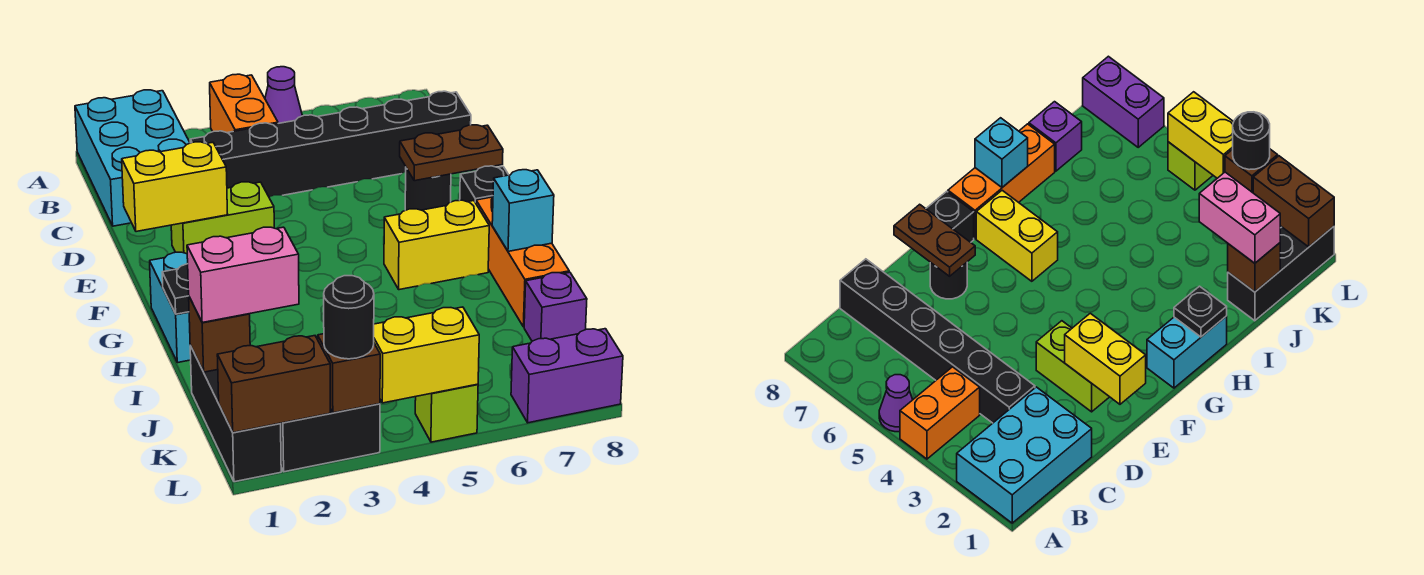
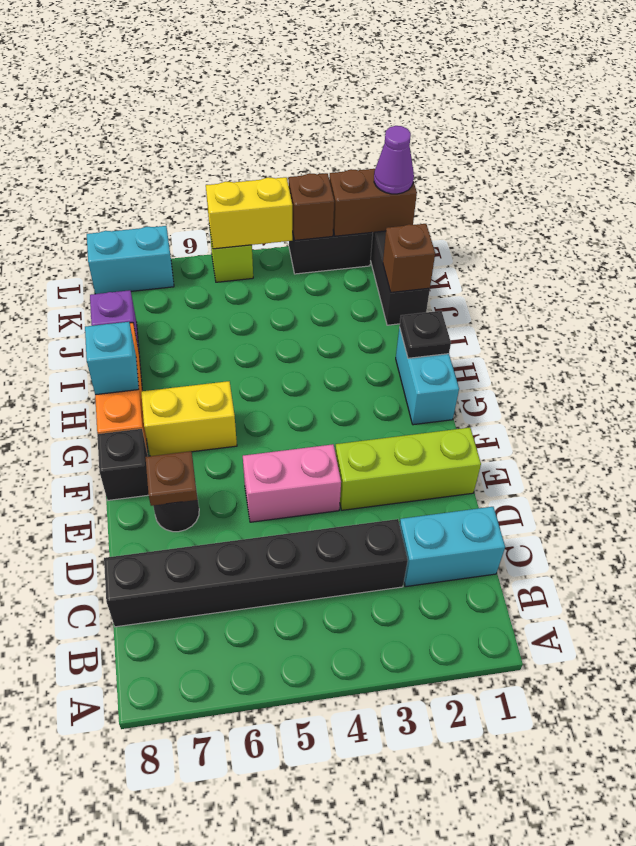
cyan 2x3 brick [75,90,190,226] -> cyan 1x2 brick [400,507,505,587]
orange 1x2 brick [210,74,278,133] -> none
purple 1x1 cone [265,67,302,123] -> purple 1x1 cone moved to [374,126,414,194]
yellow 1x2 brick [122,142,228,232] -> none
lime 1x2 brick [171,182,274,254] -> lime 1x3 brick [335,428,481,510]
brown 1x2 plate [400,125,503,181] -> brown 1x1 plate [145,451,197,506]
pink 1x2 brick [187,227,299,322] -> pink 1x2 brick moved to [243,444,341,522]
black 1x1 round brick [324,276,374,359] -> none
purple 1x2 brick [511,329,623,423] -> cyan 1x2 brick [87,226,174,294]

